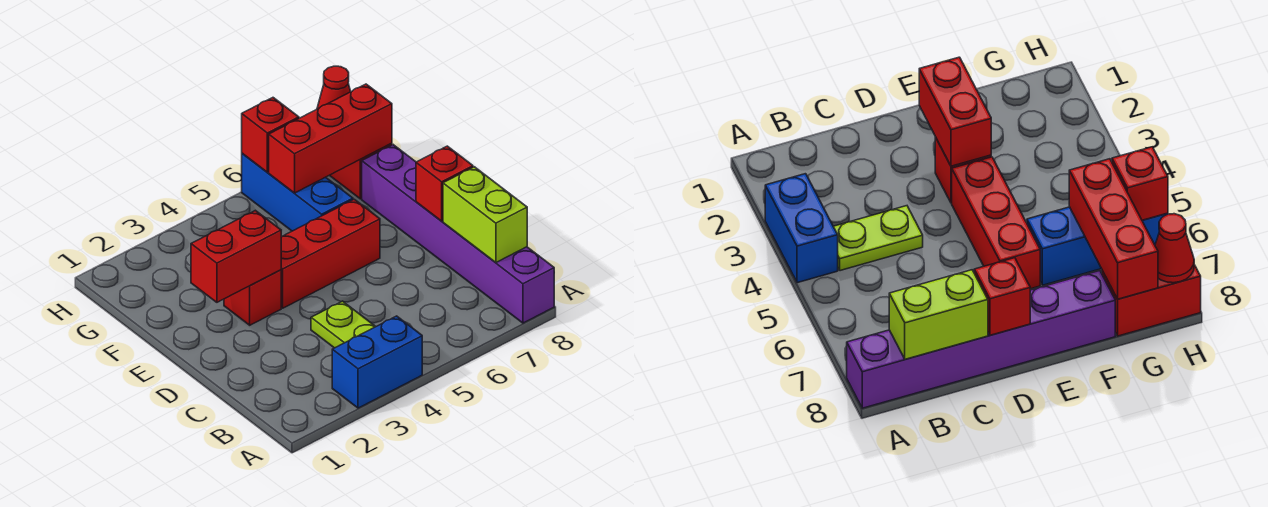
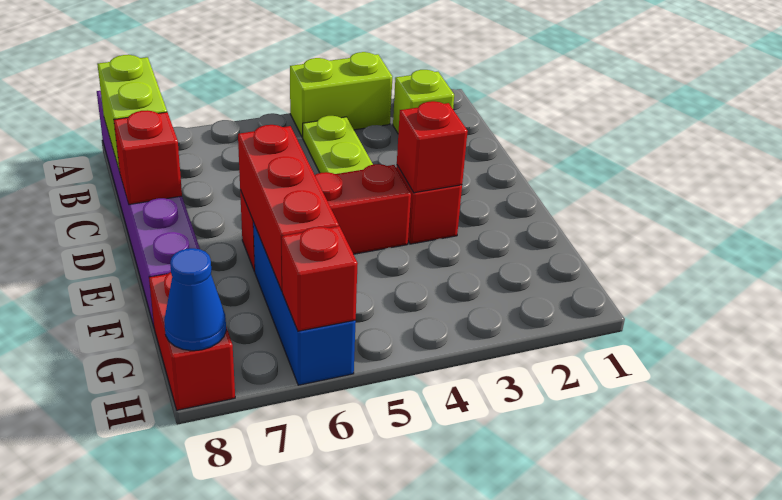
blue 1x2 brick [332,316,422,408] -> lime 1x2 brick [290,52,392,138]
none -> lime 1x1 brick [393,70,454,133]
red 1x2 brick [191,210,281,302] -> red 1x1 brick [397,101,468,193]
red 1x3 brick [269,84,392,193] -> red 1x3 brick turned to [238,125,339,291]
red 1x1 cone [317,66,351,109] -> blue 1x1 cone [164,248,226,351]

